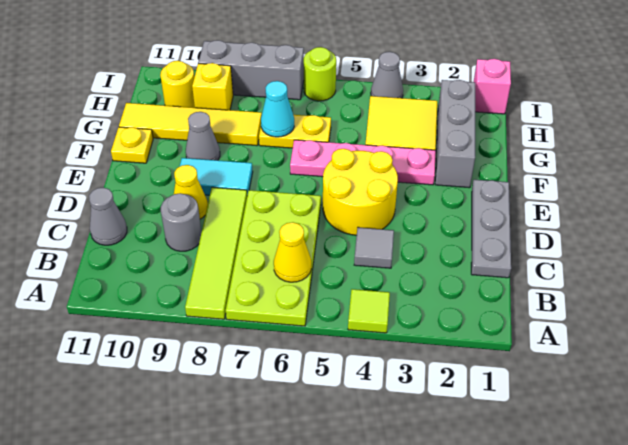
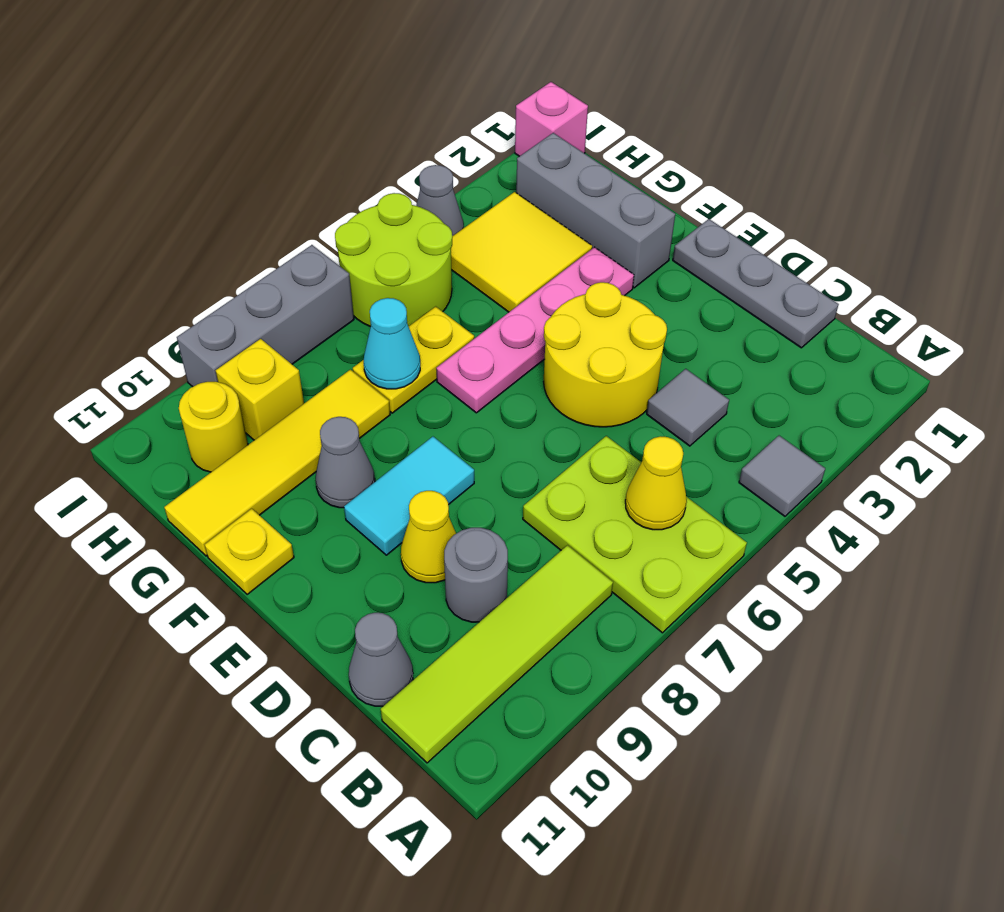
lime 1x1 tile [348,289,390,333] -> grey 1x1 tile [739,436,825,516]
lime 2x4 plate [226,190,321,326] -> lime 2x3 plate [523,436,747,633]
lime 1x4 tile [185,187,247,319] -> lime 1x4 tile turned to [381,545,613,763]
lime 1x1 round brick [304,47,336,101] -> lime 2x2 round brick [335,193,452,327]

